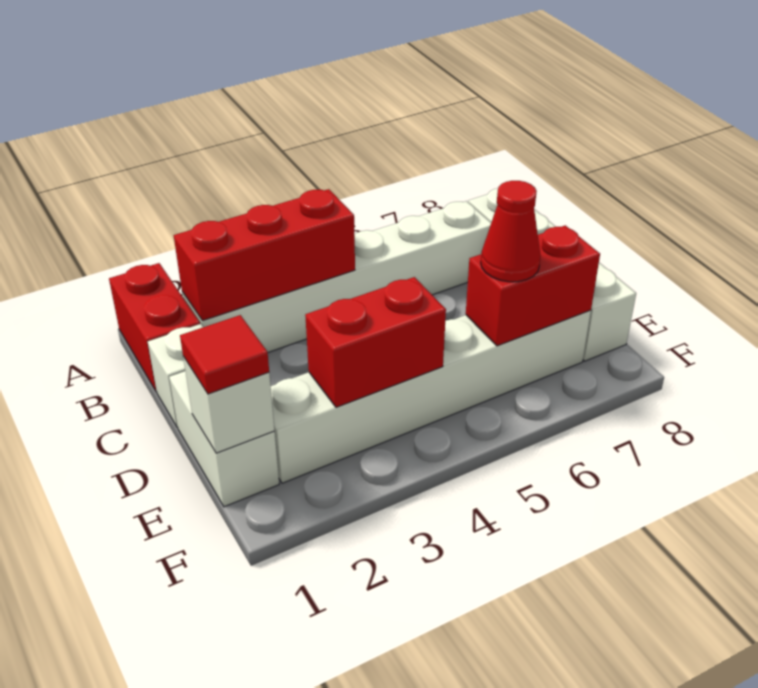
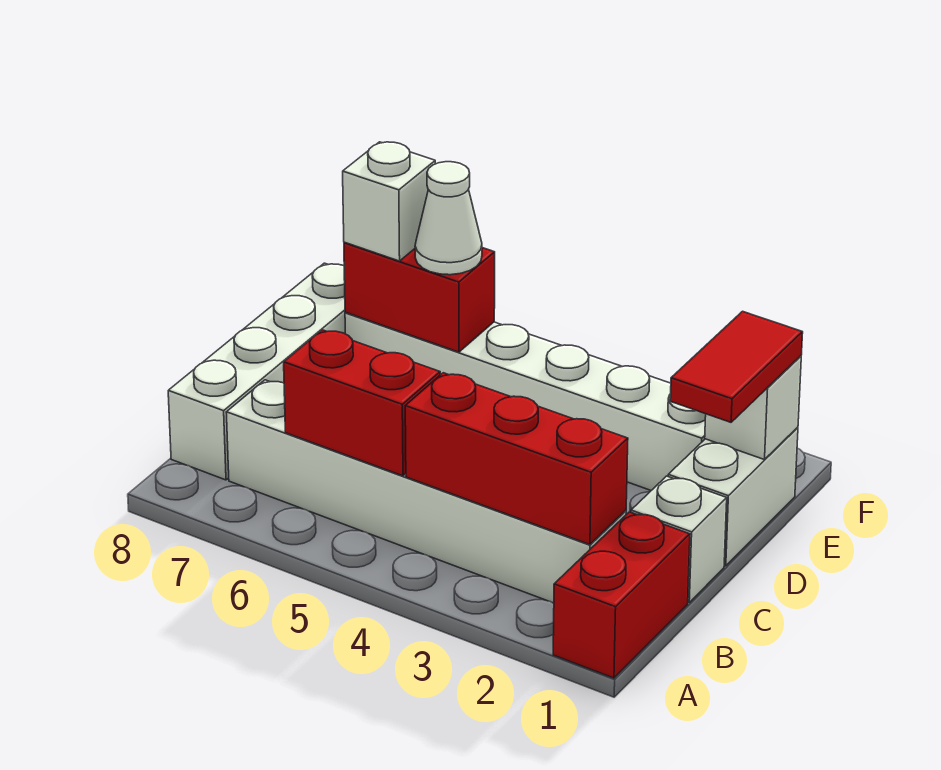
red 1x1 tile [180,315,269,394] -> red 1x2 tile [670,311,803,422]
red 1x2 brick [305,277,446,407] -> red 1x2 brick moved to [284,330,440,476]
red 1x1 cone [481,181,541,282] -> white 1x1 cone [415,162,482,275]
none -> white 1x1 brick [343,142,435,261]

